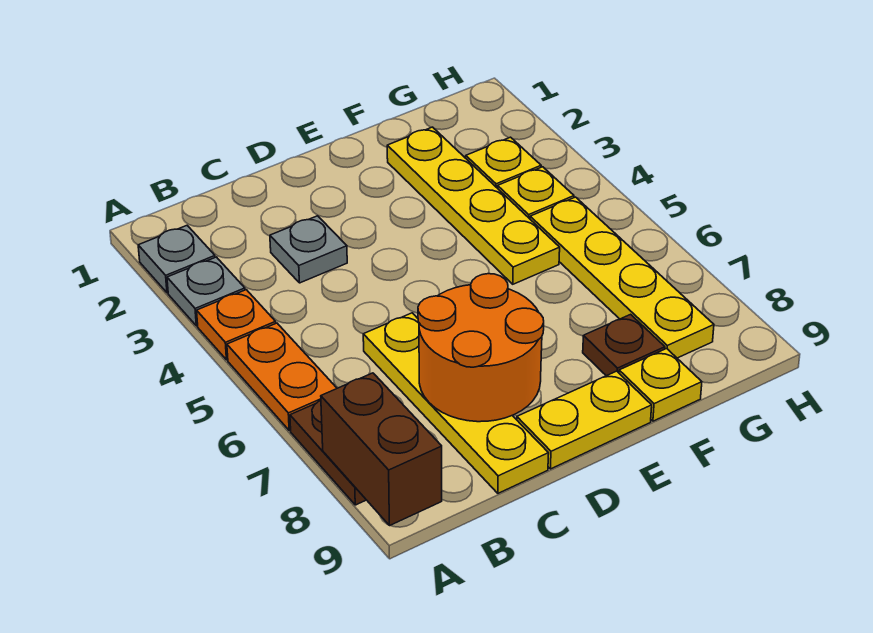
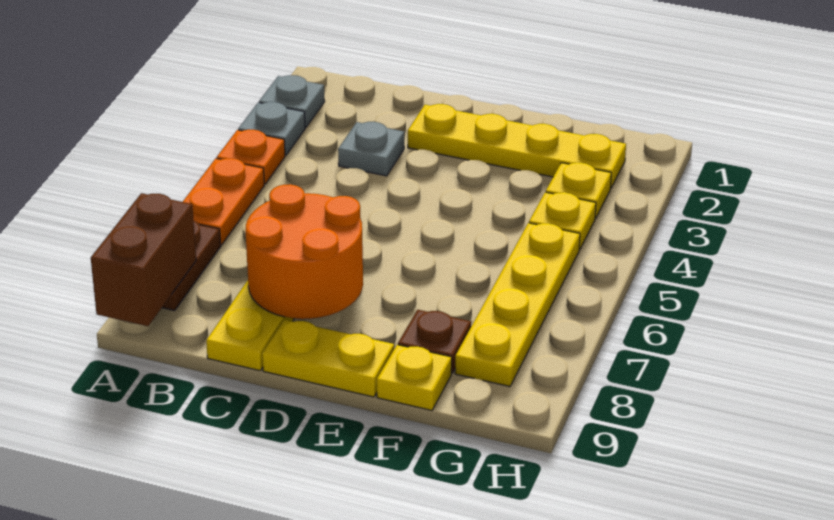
yellow 1x4 plate [387,127,560,284] -> yellow 1x4 plate turned to [408,104,626,189]

